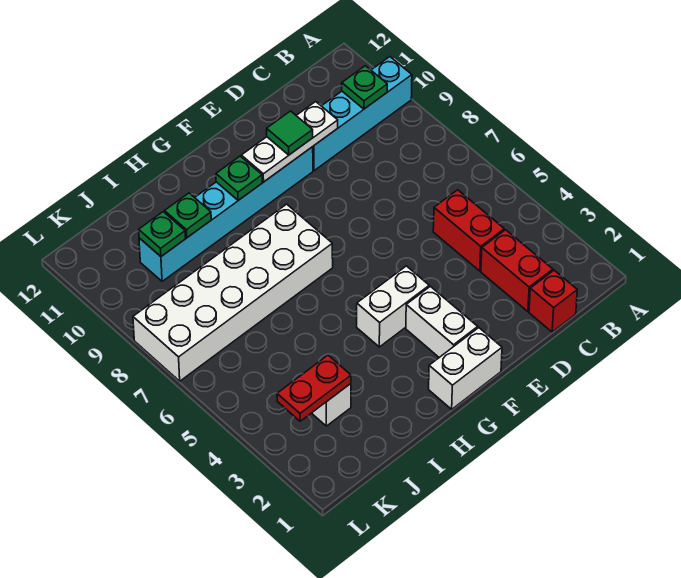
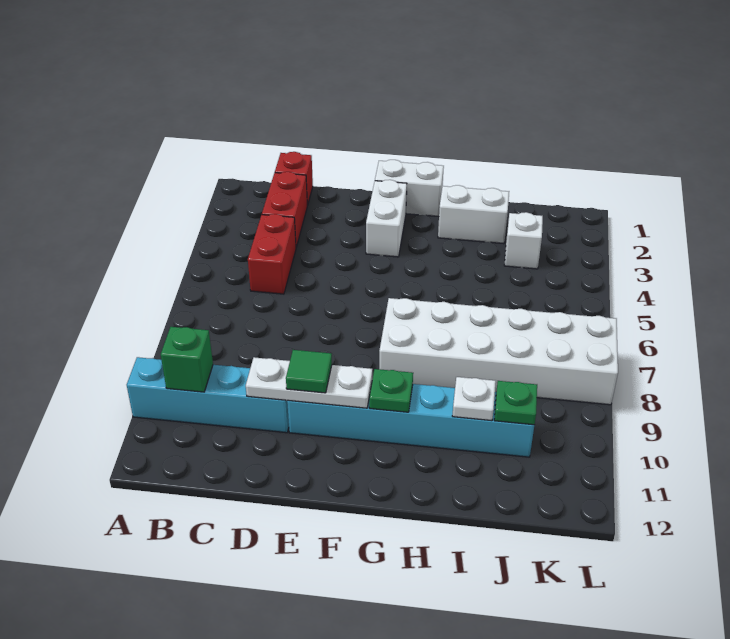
green 1x1 plate [342,66,387,109] -> green 1x1 brick [161,327,213,392]
white 1x2 brick [357,266,429,347] -> white 1x2 brick moved to [438,185,509,244]
green 1x1 plate [165,193,211,238] -> white 1x1 plate [452,377,496,421]
red 1x2 plate [277,355,351,421] -> none

